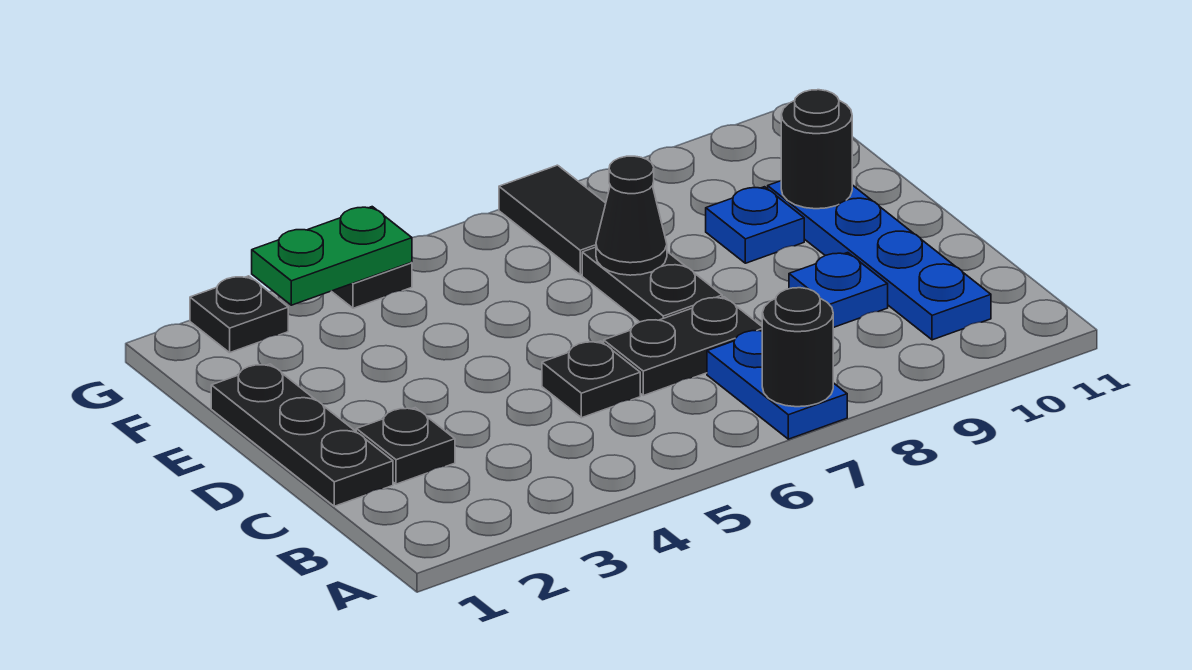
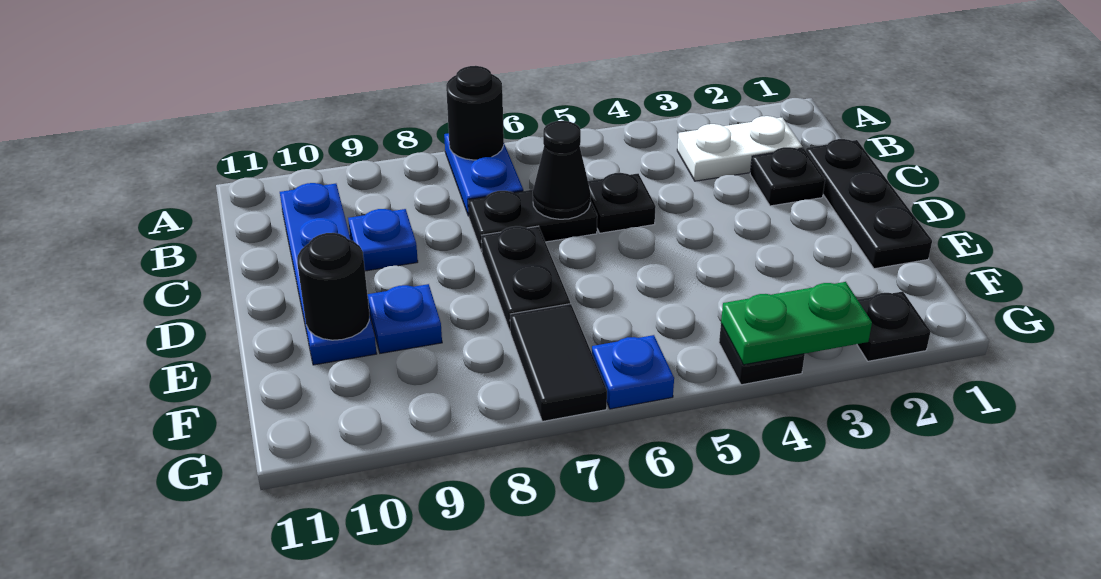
none -> white 1x2 plate [677,116,803,181]
black 1x1 cone [596,156,667,275] -> black 1x1 cone moved to [533,121,591,219]
none -> blue 1x1 plate [592,335,674,409]

